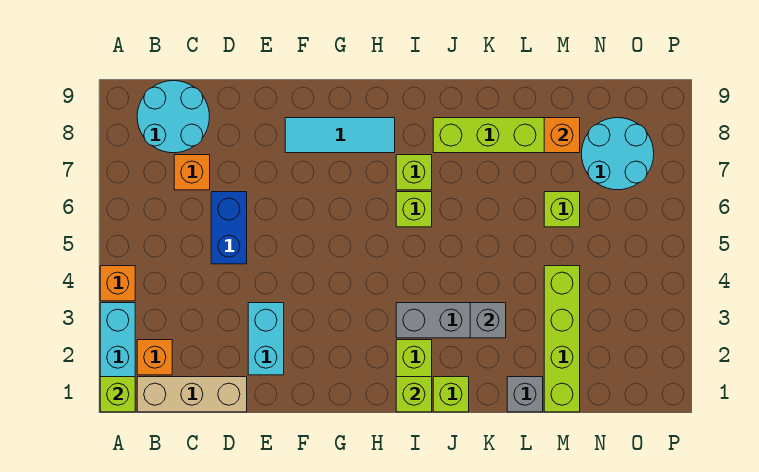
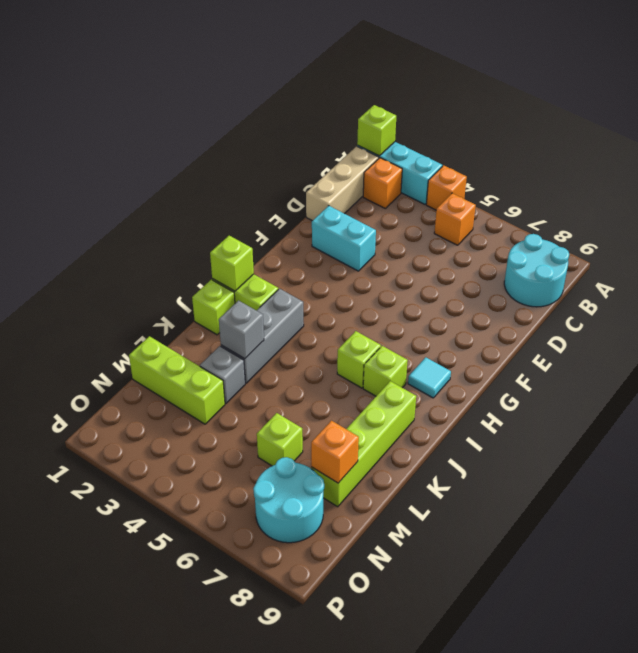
orange 1x1 brick [174,155,210,190] -> orange 1x1 brick moved to [434,193,476,245]
blue 1x2 brick [211,192,247,264] -> none
cyan 1x3 tile [285,118,395,153] -> cyan 1x1 tile [408,357,451,398]
grey 1x1 brick [507,377,543,412] -> grey 1x1 brick moved to [200,346,245,403]
lime 1x4 brick [544,266,580,412] -> lime 1x3 brick [129,336,225,424]

